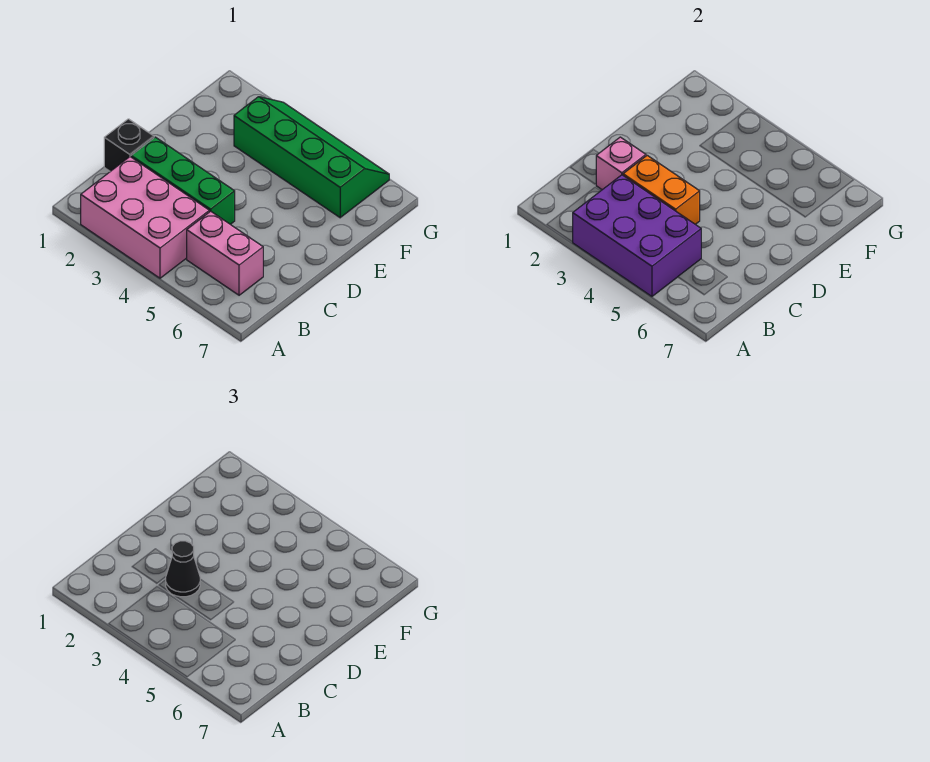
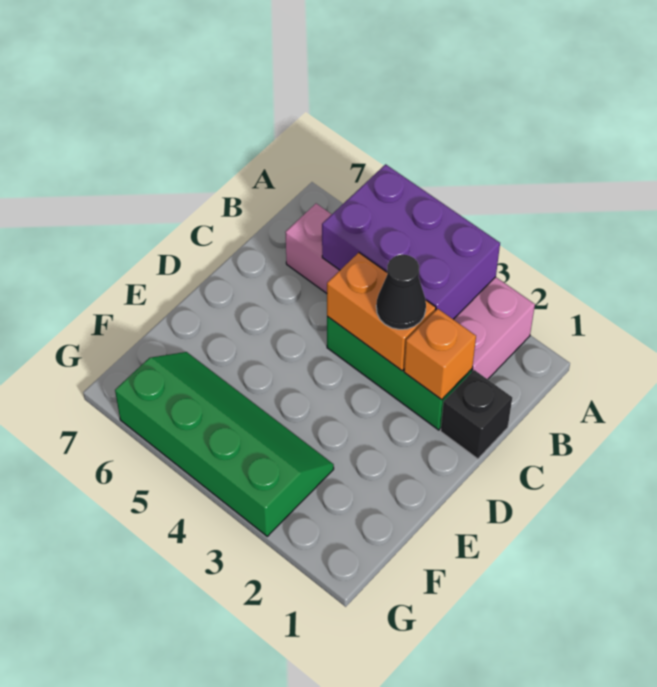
pink 1x1 brick [596,137,646,190] -> orange 1x1 brick [404,309,476,400]
green 2x4 slope [234,97,389,218] -> green 2x4 slope turned to [115,352,334,536]

